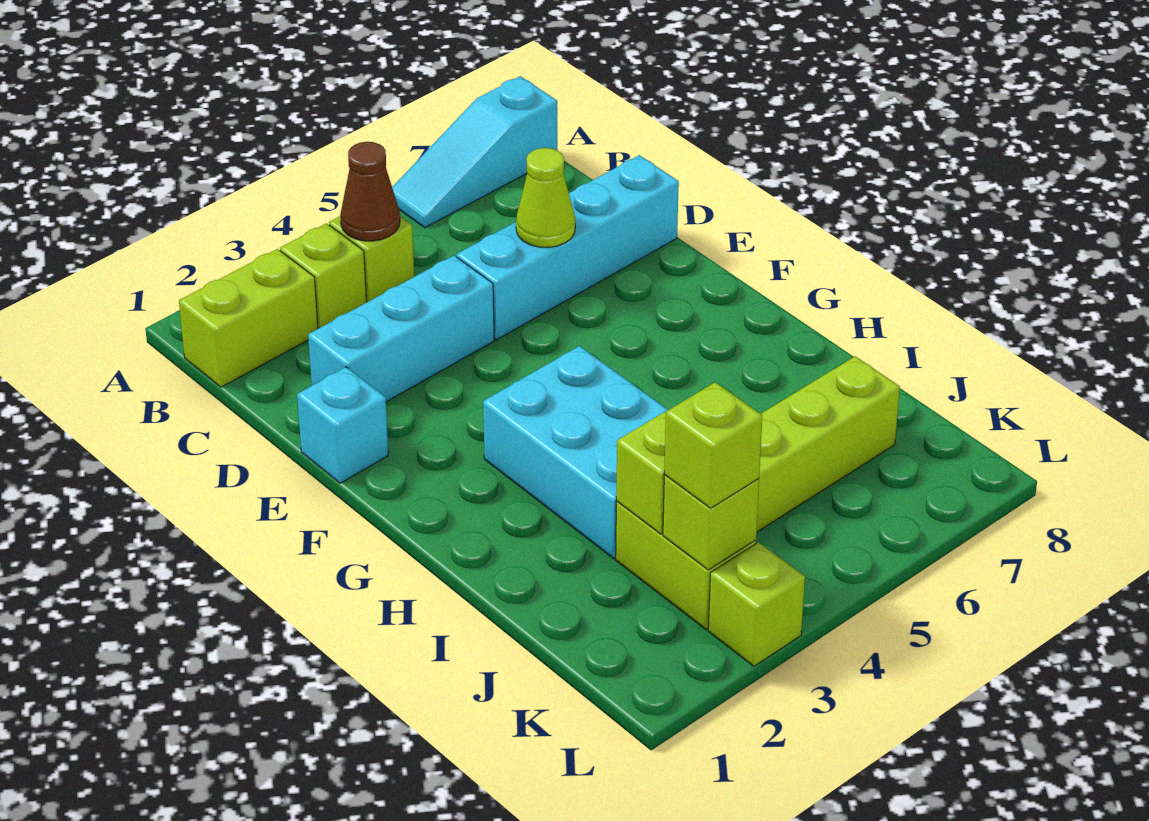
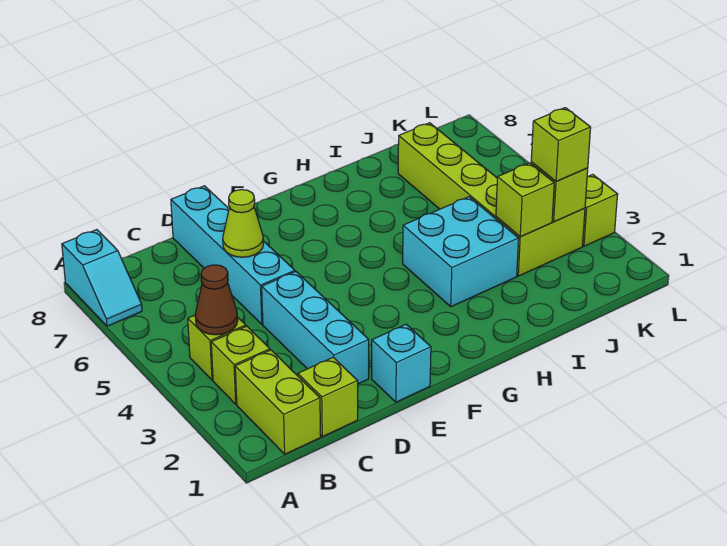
cyan 1x3 slope [392,76,558,228] -> cyan 1x2 slope [62,230,142,326]
none -> lime 1x1 brick [298,357,358,437]
cyan 2x3 brick [483,346,668,558] -> cyan 2x2 brick [403,197,519,307]

